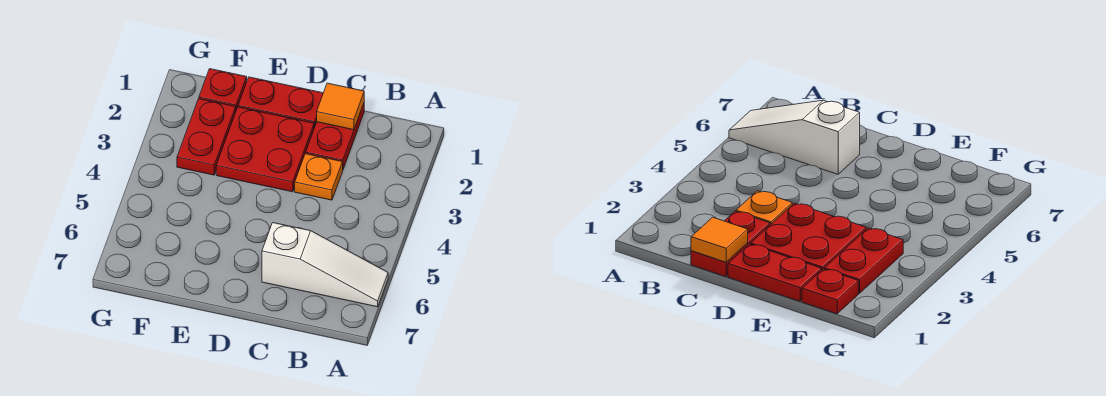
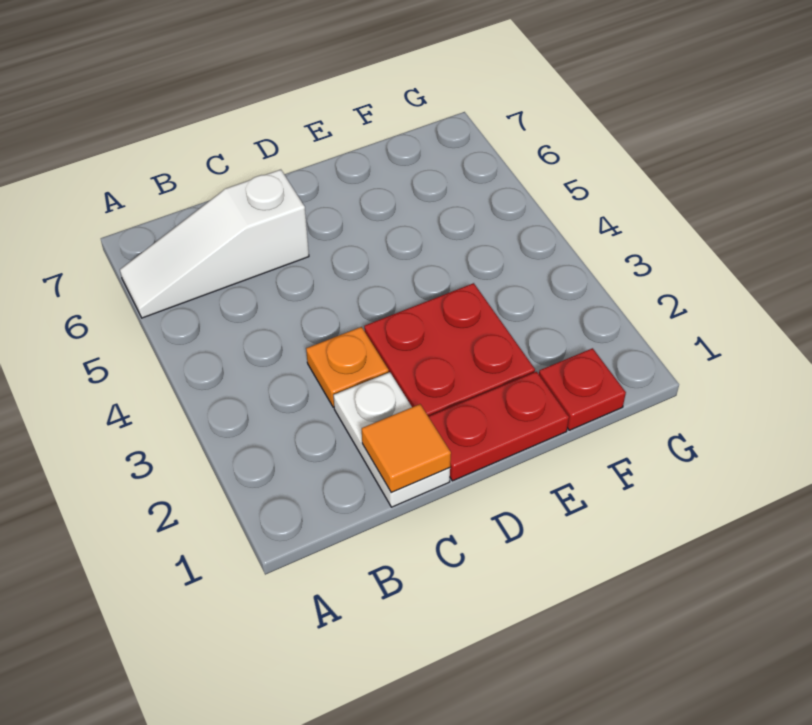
red 1x2 plate [306,104,364,169] -> white 1x2 plate [333,372,450,507]
red 1x2 plate [177,99,236,175] -> none

